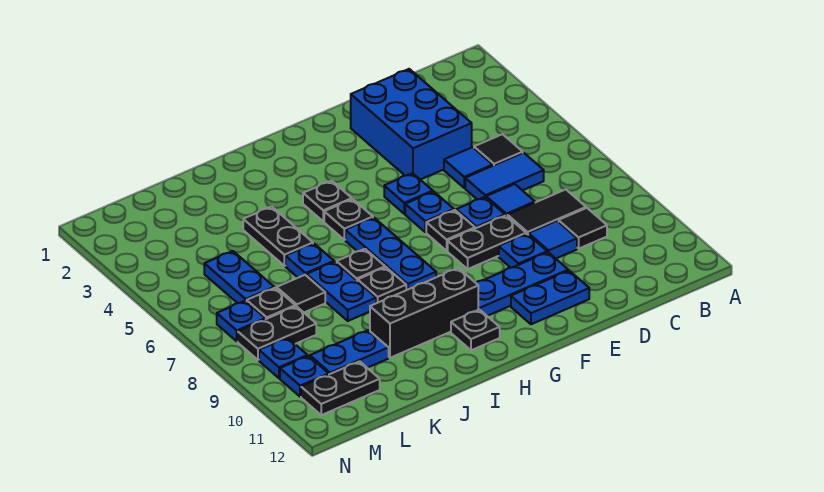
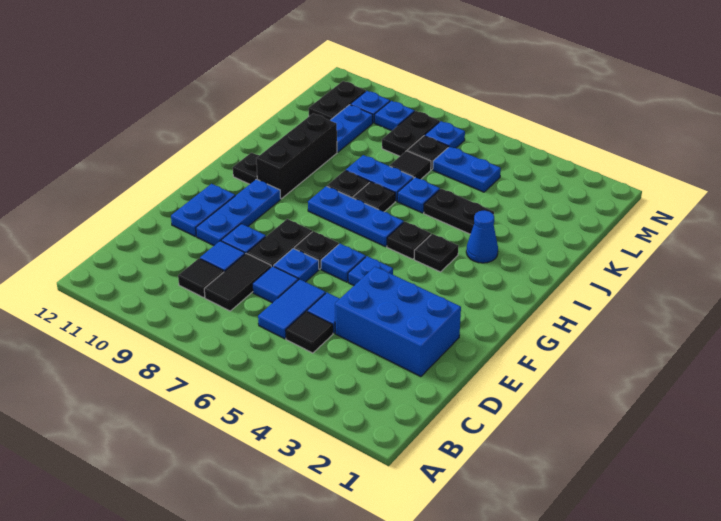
none -> blue 1x1 cone [466,210,498,263]

